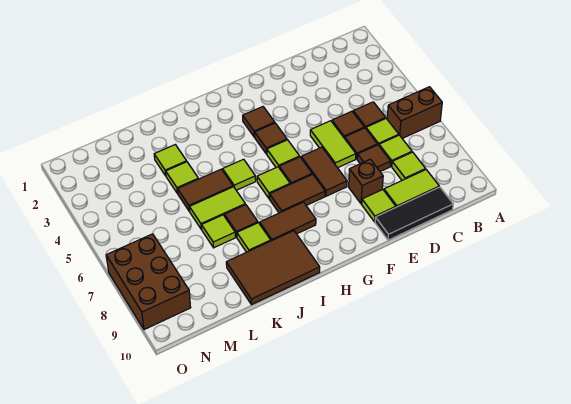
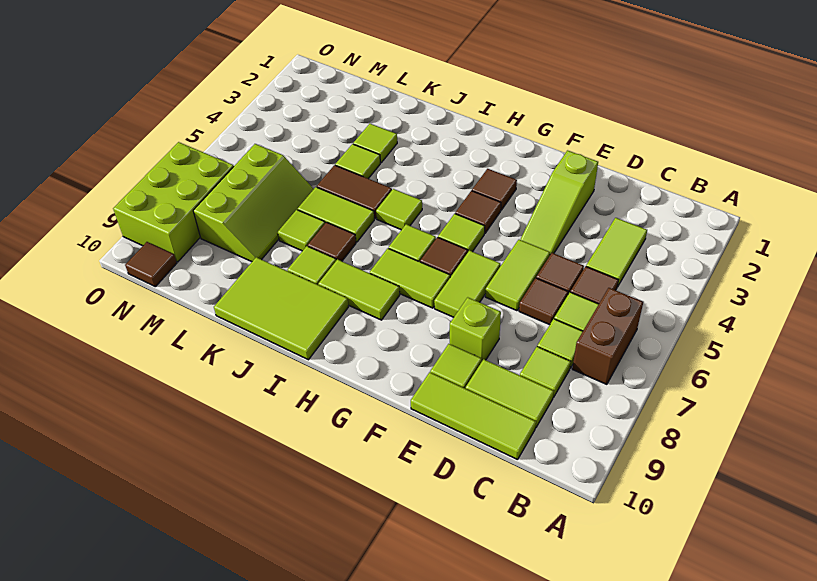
brown 1x2 brick [387,87,442,138] -> brown 1x2 brick turned to [572,288,643,384]
none -> lime 1x2 tile [586,218,647,287]
black 1x3 tile [375,187,453,240] -> lime 1x3 tile [411,372,536,460]
brown 1x1 tile [357,145,391,172] -> brown 1x1 tile moved to [125,242,177,287]
none -> lime 1x3 slope [520,150,598,255]
brown 1x1 brick [349,159,383,204] -> lime 1x1 brick [450,297,501,361]
brown 1x2 tile [301,147,347,196] -> lime 1x2 tile [434,251,500,317]
brown 1x2 tile [270,174,325,213] -> lime 1x2 tile [370,248,450,308]
brown 1x2 tile [260,202,316,241] -> lime 1x2 tile [318,260,400,320]
brown 2x3 tile [226,231,320,305] -> lime 2x3 tile [214,257,349,360]
none -> lime 2x3 slope [193,144,314,262]
brown 2x3 brick [106,234,191,330] -> lime 2x3 brick [113,142,234,262]

